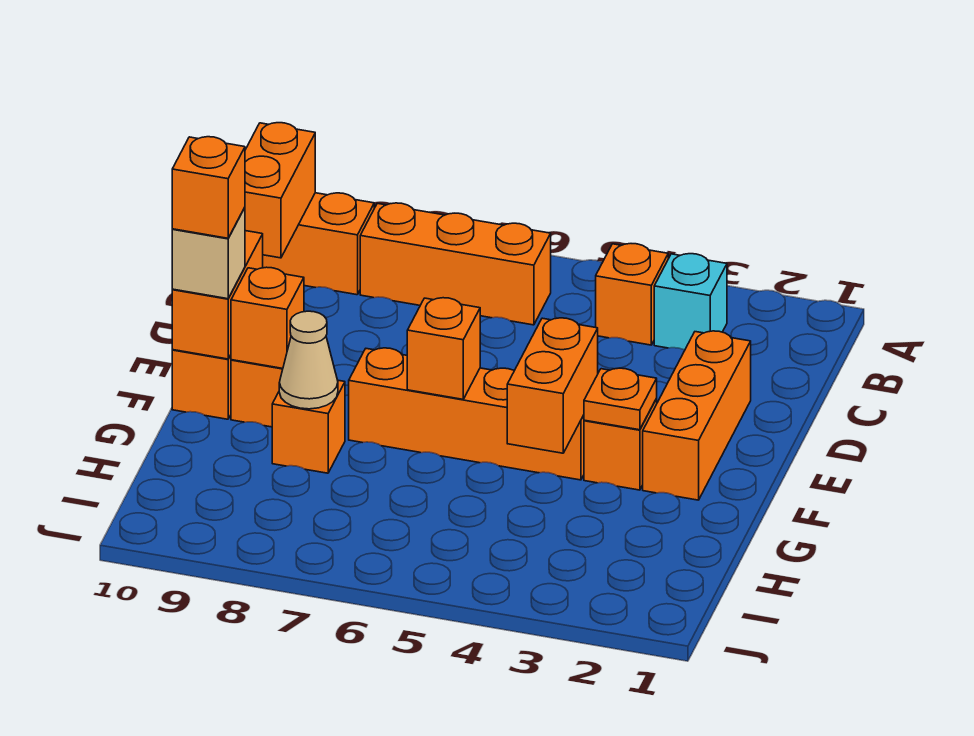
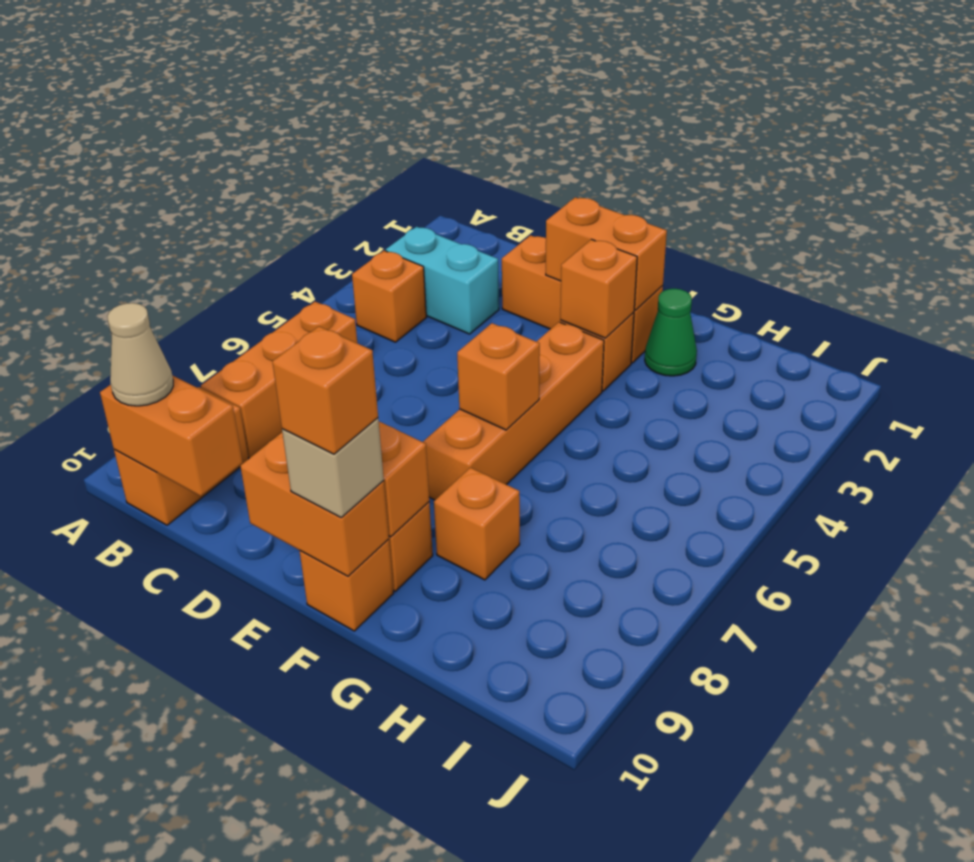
cyan 1x1 brick [654,254,727,350] -> cyan 1x2 brick [386,227,499,334]
orange 1x1 plate [584,368,657,430] -> orange 1x1 brick [560,239,637,338]
orange 1x2 brick [507,318,598,453] -> orange 1x2 brick moved to [546,197,667,310]
none -> green 1x1 cone [645,289,697,376]
tan 1x1 cone [279,311,338,409] -> tan 1x1 cone moved to [107,303,173,406]

